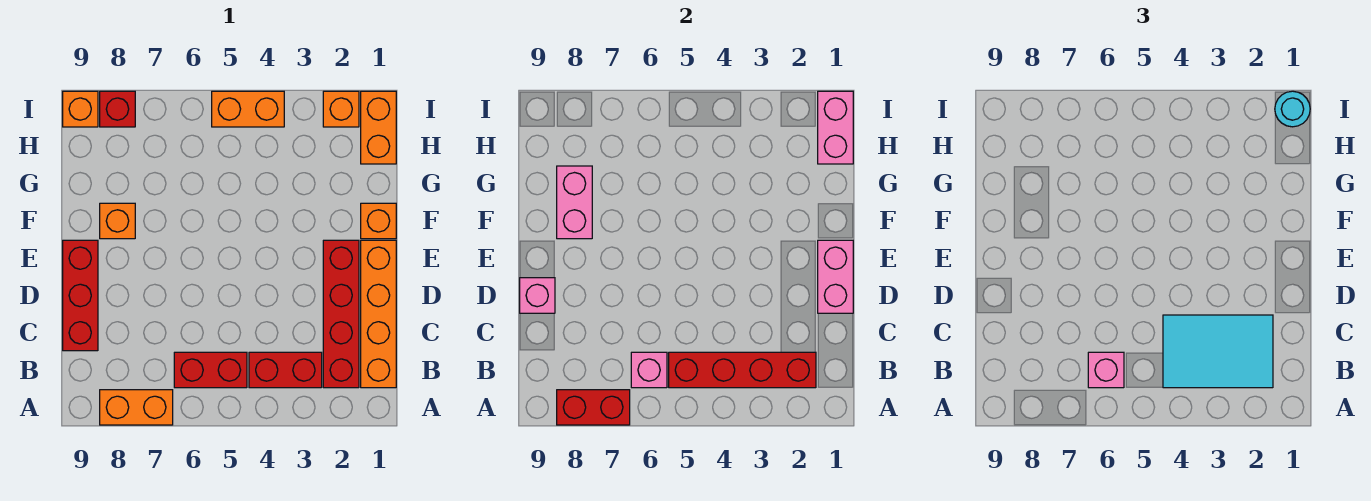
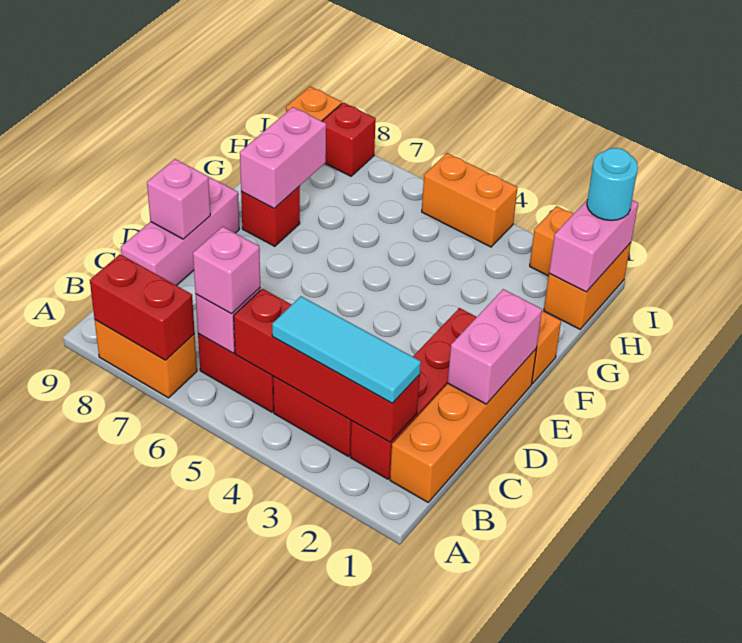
cyan 2x3 tile [1163,315,1273,388] -> cyan 1x3 tile [272,296,421,403]
red 1x3 brick [63,240,98,351] -> pink 1x3 brick [121,177,239,286]
orange 1x1 brick [100,203,135,239] -> red 1x1 brick [241,186,300,246]

